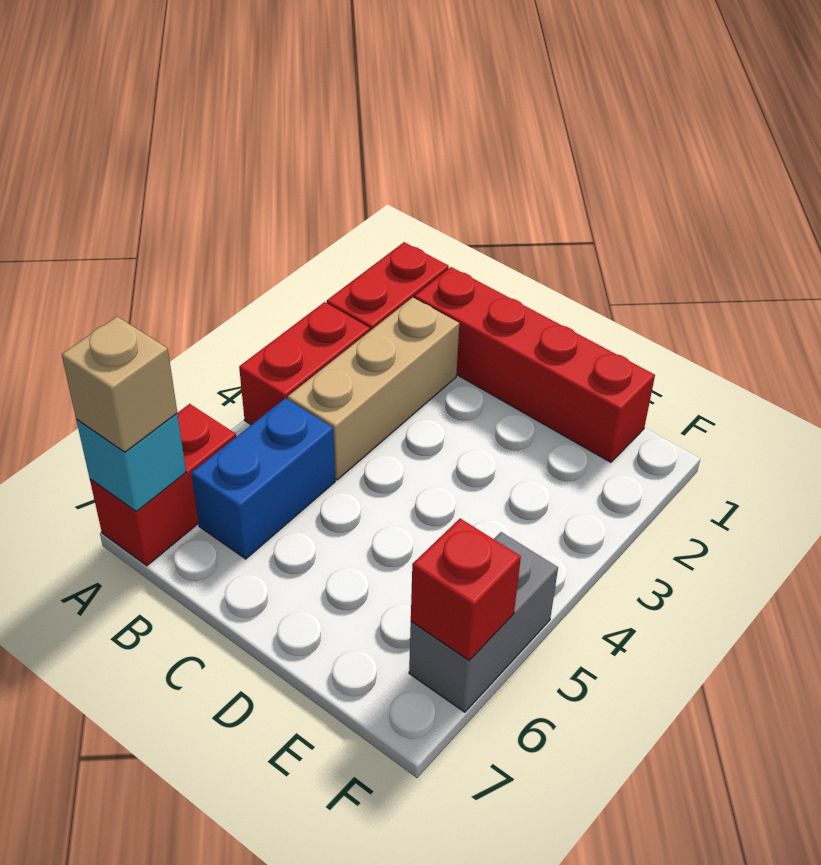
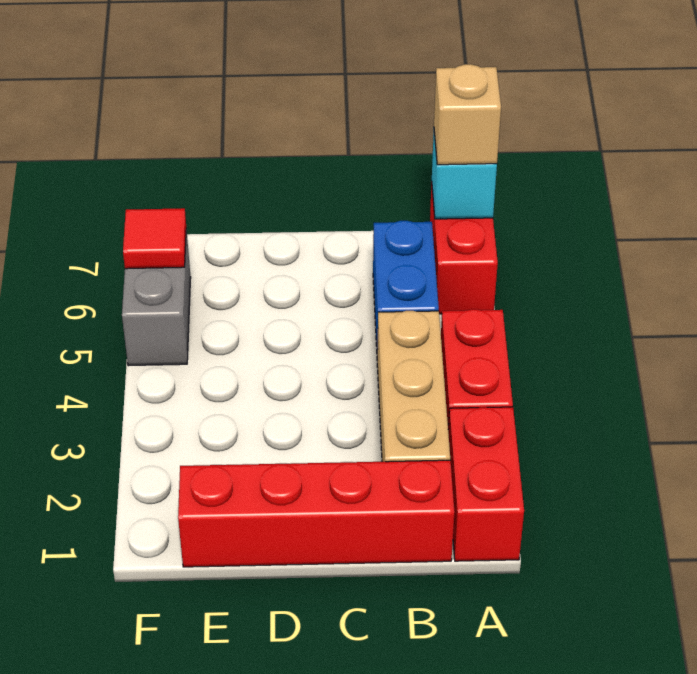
red 1x1 brick [411,519,521,660] -> red 1x1 tile [123,208,186,269]

